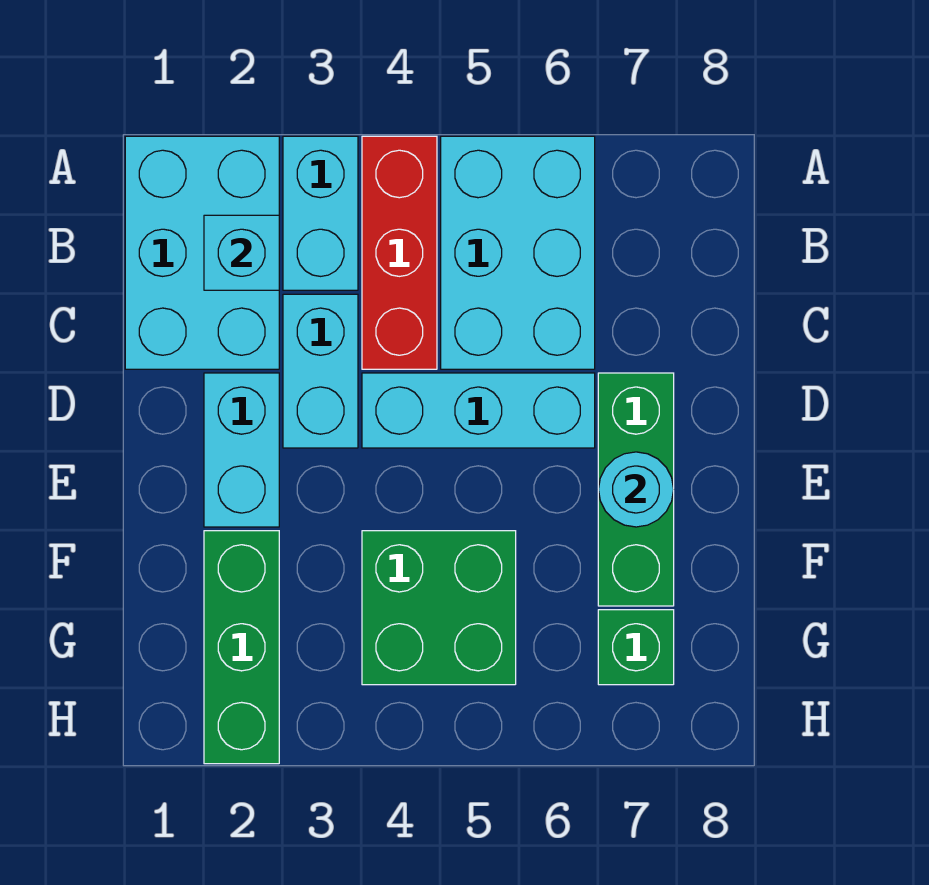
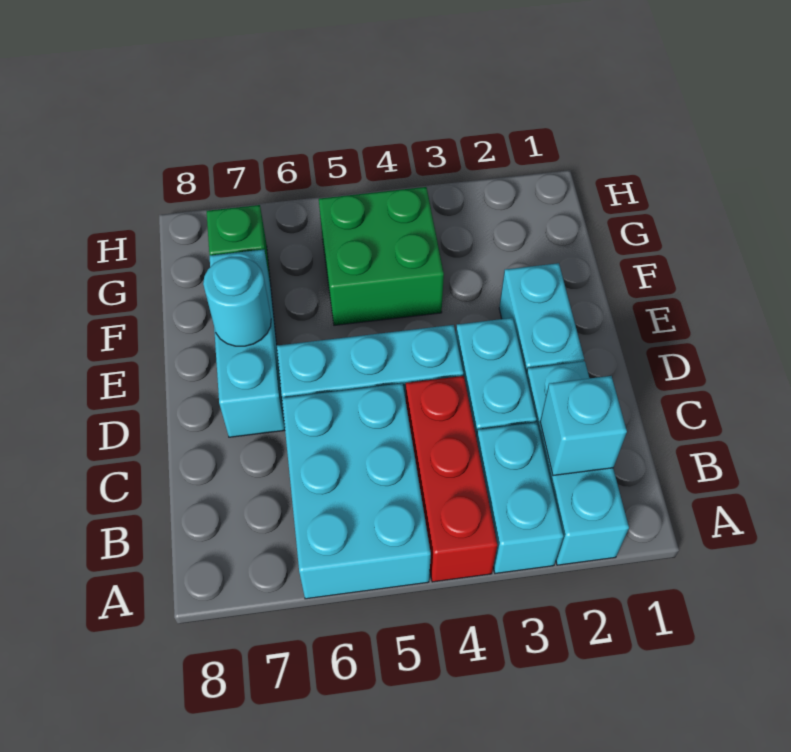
cyan 2x3 brick [125,136,279,369] -> cyan 1x3 brick [526,361,629,565]
green 1x3 brick [598,373,674,606] -> cyan 1x3 brick [209,250,285,437]
green 1x3 brick [204,531,279,764] -> none

